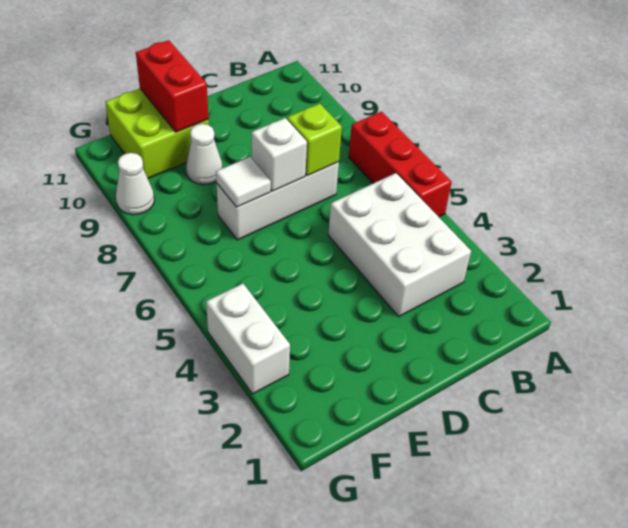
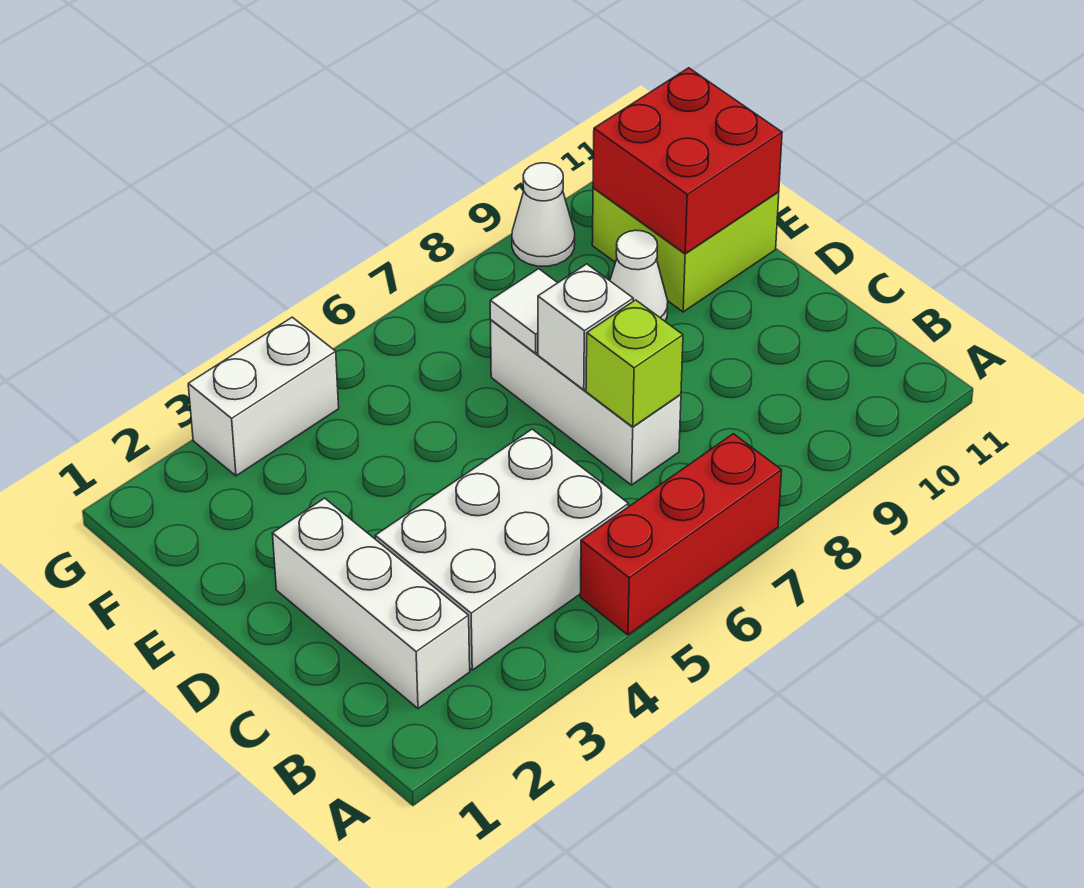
none -> white 1x3 brick [272,498,470,709]
red 1x2 brick [136,40,209,132] -> red 2x2 brick [593,68,782,254]

